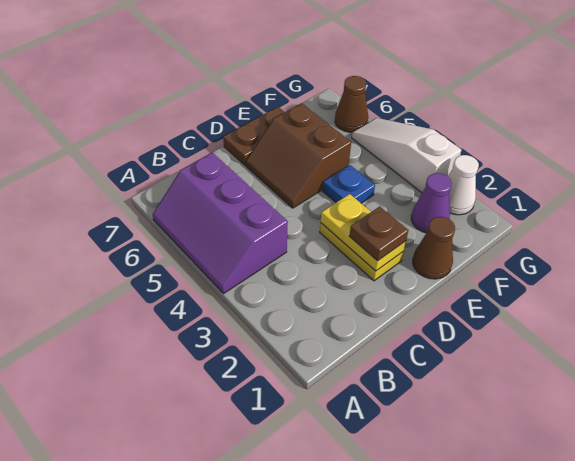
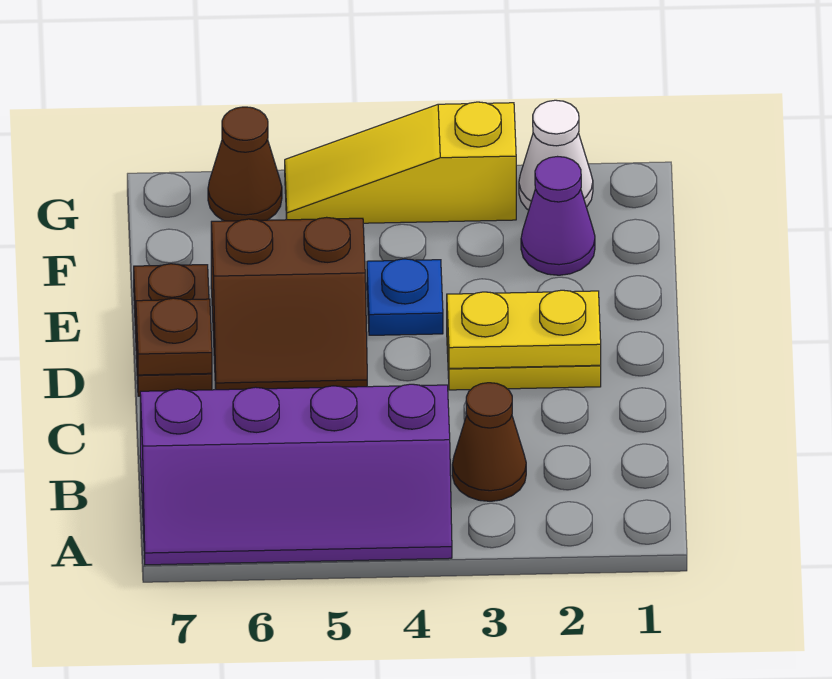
purple 2x3 slope [153,153,288,293] -> purple 2x4 slope [140,384,452,565]
brown 1x1 plate [350,207,408,261] -> brown 1x1 plate moved to [136,298,212,375]
brown 1x1 cone [413,217,455,279] -> brown 1x1 cone moved to [452,383,526,501]
white 1x3 slope [352,118,461,193] -> yellow 1x3 slope [285,102,516,223]

